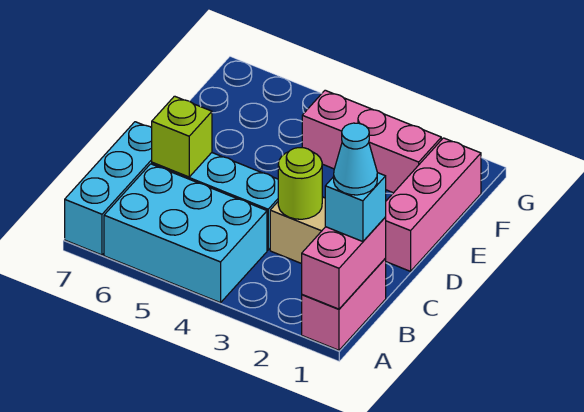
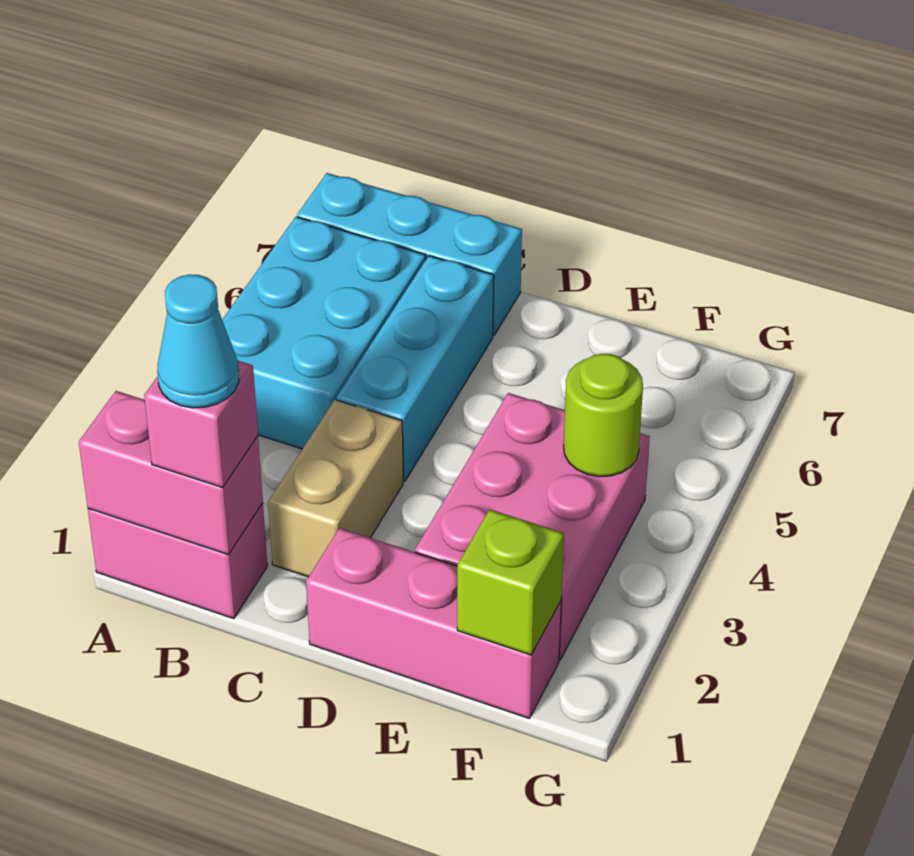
cyan 1x1 brick [325,173,386,242] -> pink 1x1 brick [144,361,258,488]
lime 1x1 round brick [278,148,322,219] -> lime 1x1 round brick moved to [564,354,643,477]
lime 1x1 brick [152,96,212,177] -> lime 1x1 brick moved to [457,509,564,655]
pink 1x3 brick [302,90,441,193] -> pink 2x3 brick [415,393,650,660]

